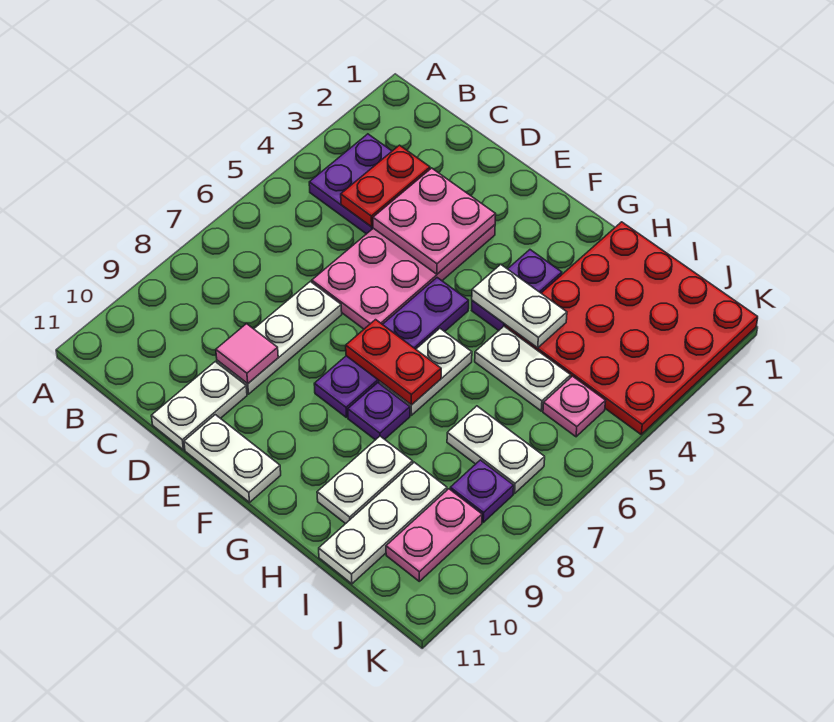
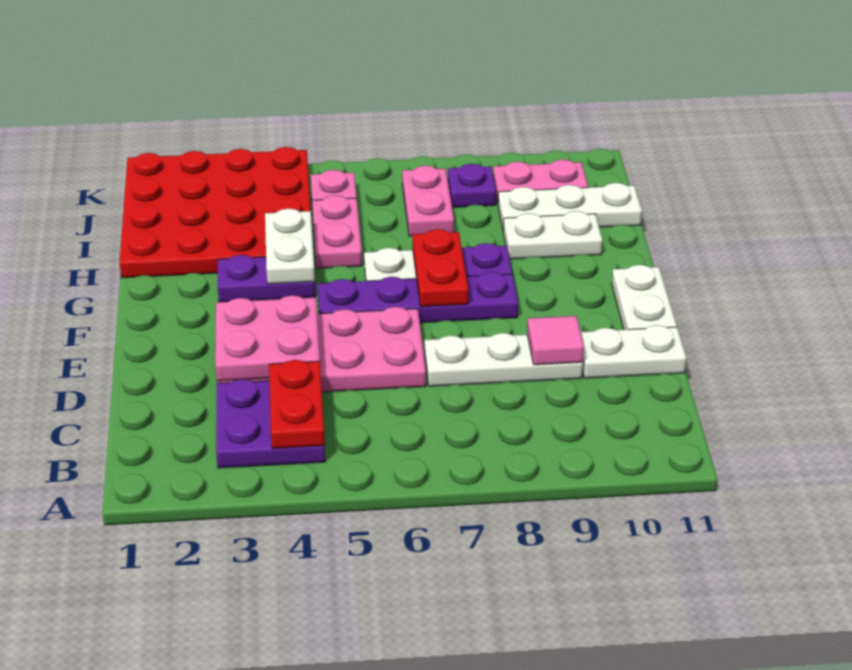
red 1x2 plate [341,145,430,227] -> red 1x2 plate turned to [269,360,325,448]
white 1x2 plate [475,326,571,411] -> pink 1x2 plate [312,195,362,268]
white 1x2 plate [447,406,545,493] -> pink 1x2 plate [402,166,454,236]

